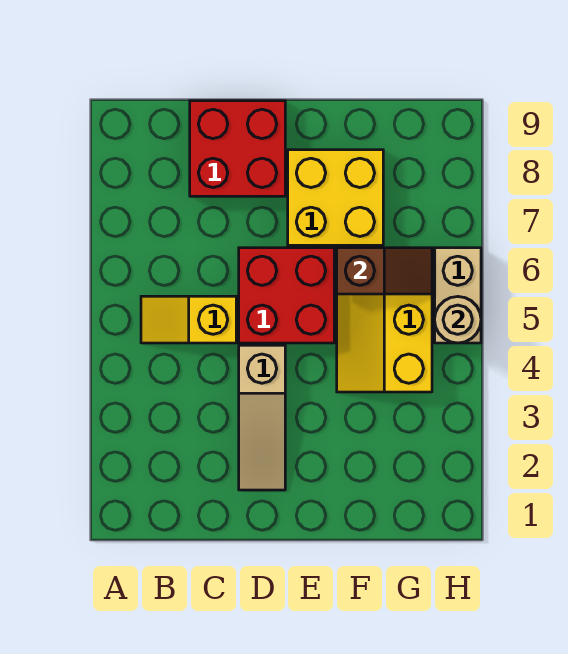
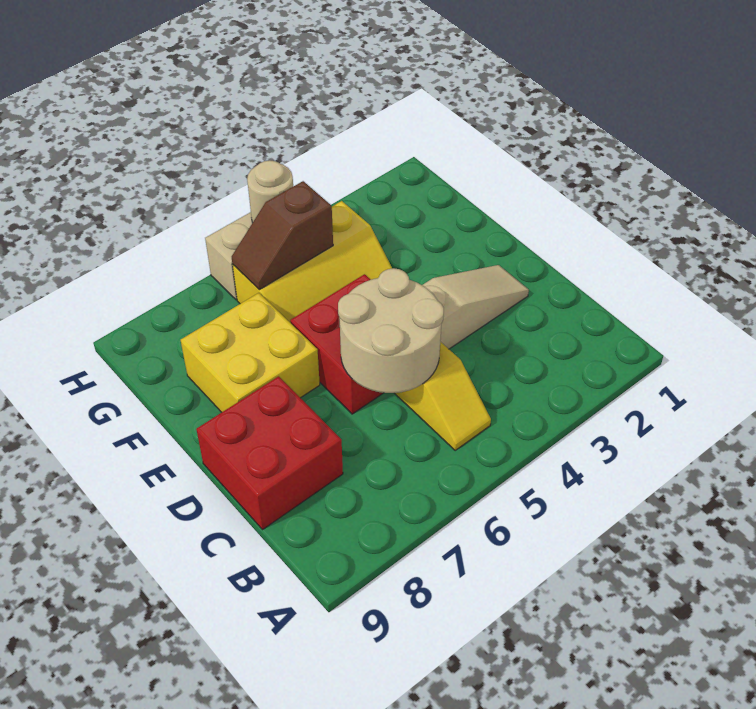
none -> tan 2x2 round brick [338,268,444,393]
brown 1x2 slope [337,248,432,294] -> brown 1x2 slope turned to [232,181,333,290]

